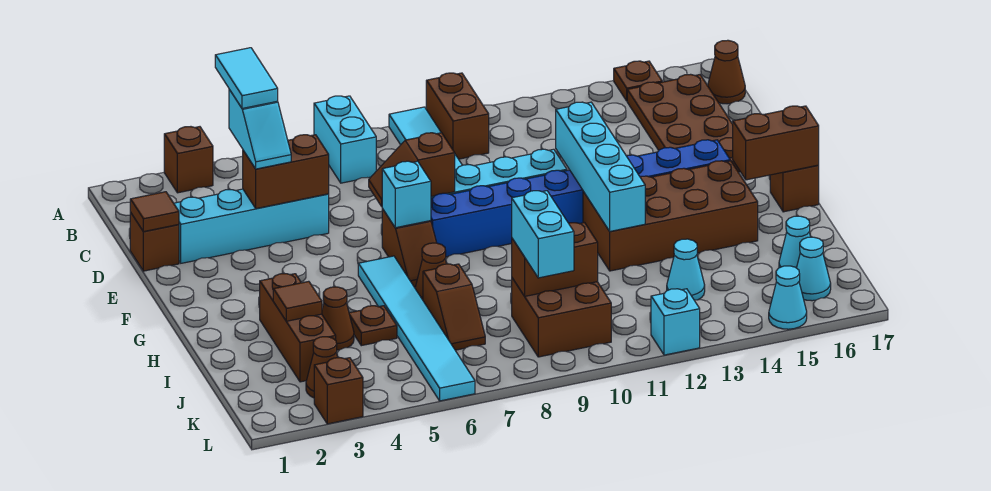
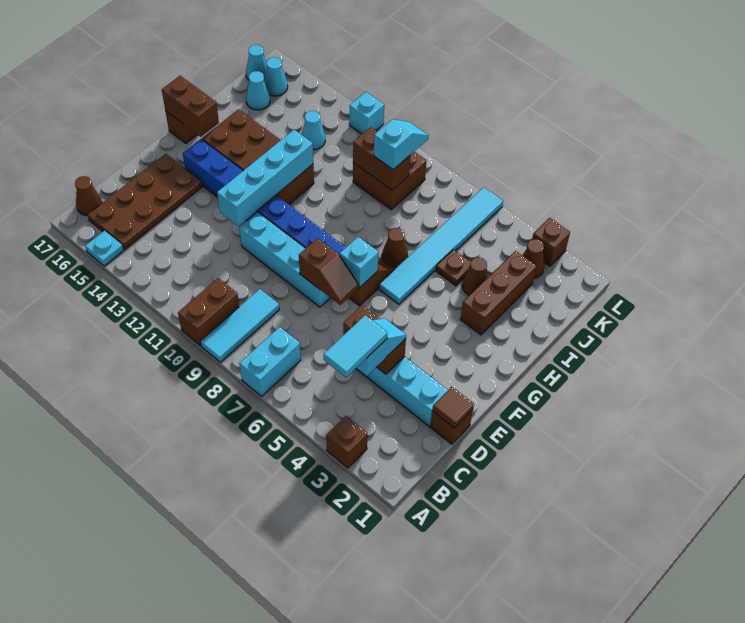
brown 1x1 plate [614,61,662,101] -> cyan 1x1 plate [85,230,124,266]
brown 1x1 tile [273,281,322,321] -> none
brown 1x2 slope [423,264,485,350] -> none
cyan 1x2 brick [512,191,574,278] -> cyan 1x2 slope [374,119,429,170]
cyan 1x1 cone [769,266,807,329] -> cyan 1x1 cone moved to [246,45,267,80]

